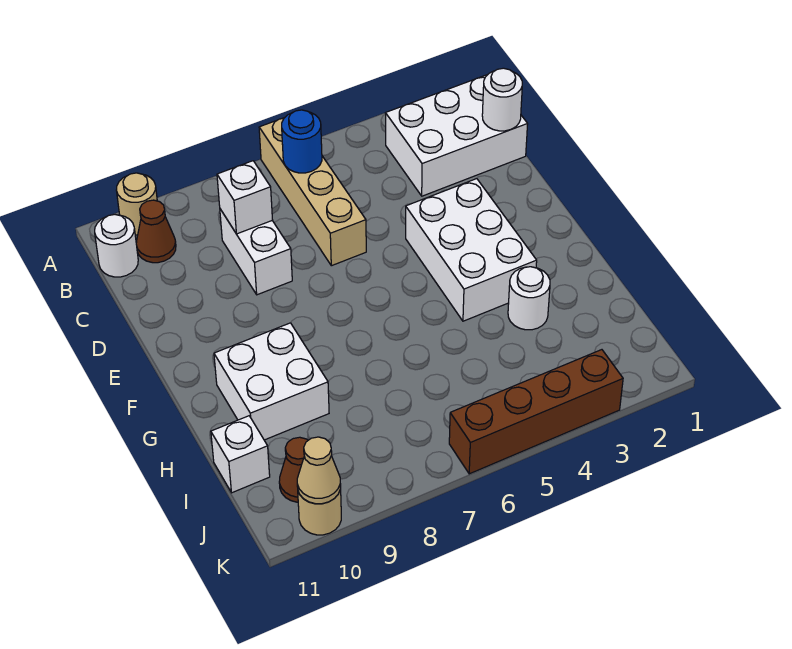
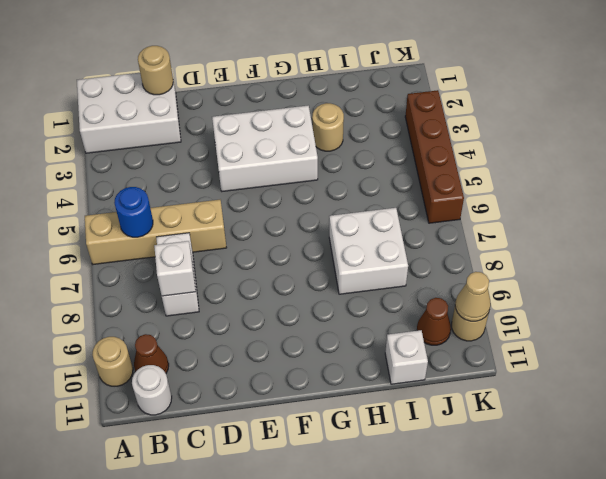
white 2x3 brick [385,75,528,196] -> white 2x3 brick turned to [77,72,181,153]
white 1x1 round brick [482,68,522,131] -> tan 1x1 round brick [138,46,173,95]
white 1x2 brick [220,209,292,295] -> white 1x2 brick turned to [156,233,199,316]
white 2x2 brick [214,323,329,440] -> white 2x2 brick moved to [329,208,408,294]
white 1x1 round brick [508,267,550,330] -> tan 1x1 round brick [312,103,344,151]

